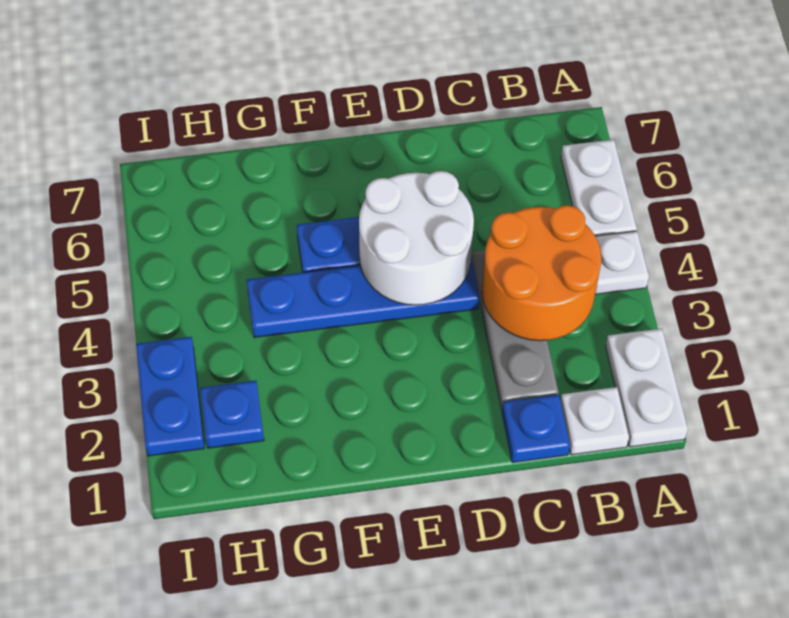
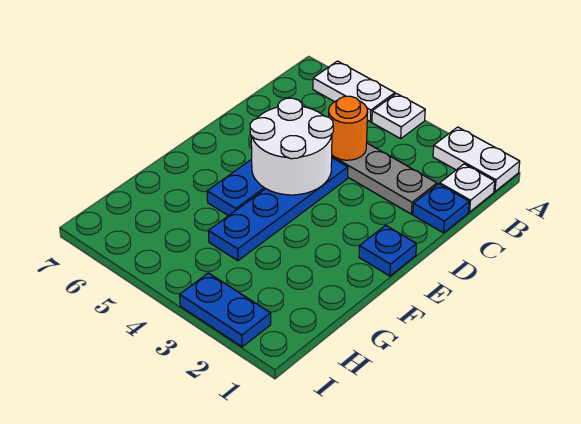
orange 2x2 round brick [482,205,601,341] -> orange 1x1 round brick [329,96,368,160]
blue 1x1 plate [200,381,264,448] -> blue 1x1 plate moved to [359,225,416,276]

